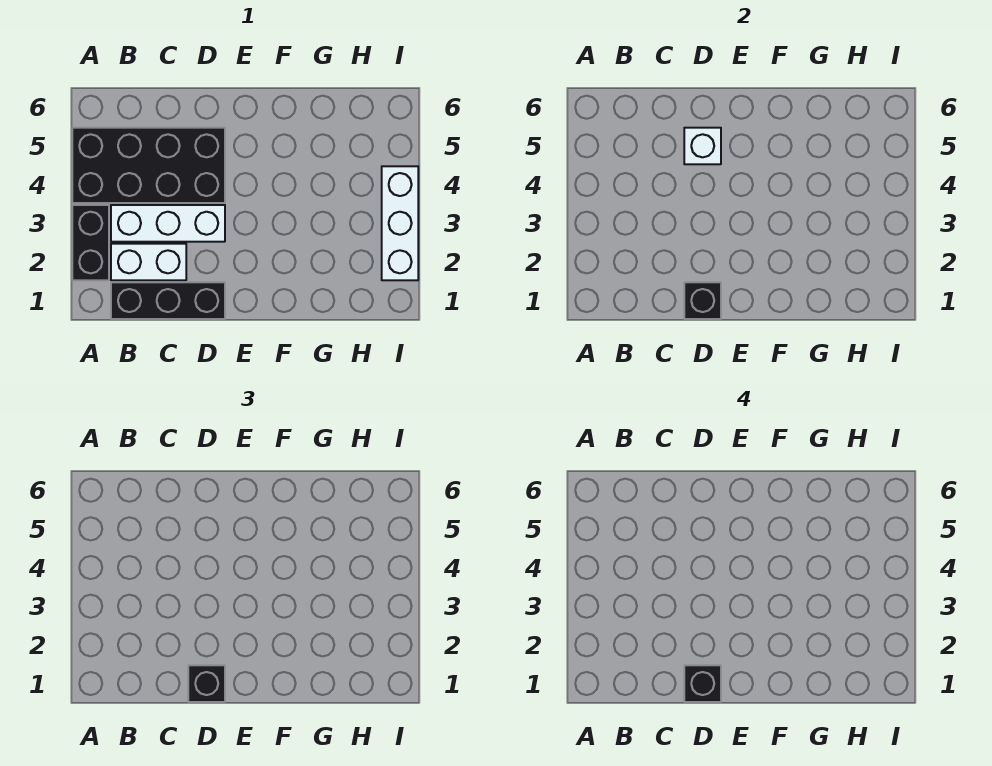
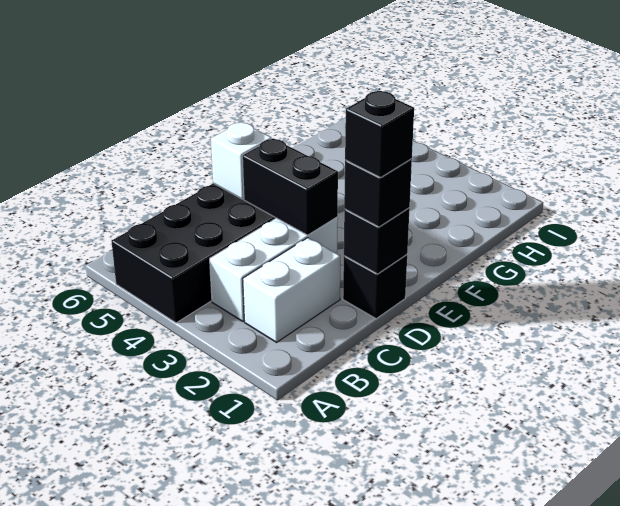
black 1x2 brick [72,205,109,280] -> black 1x2 brick moved to [242,138,338,235]
black 1x3 brick [111,282,225,319] -> black 1x1 brick [343,255,407,319]
white 1x3 brick [382,166,418,280] -> none

